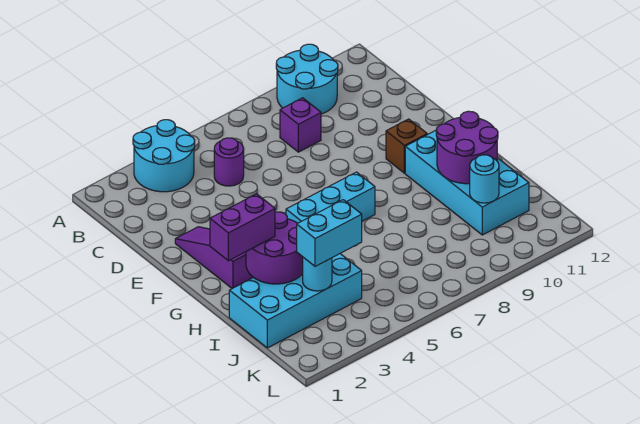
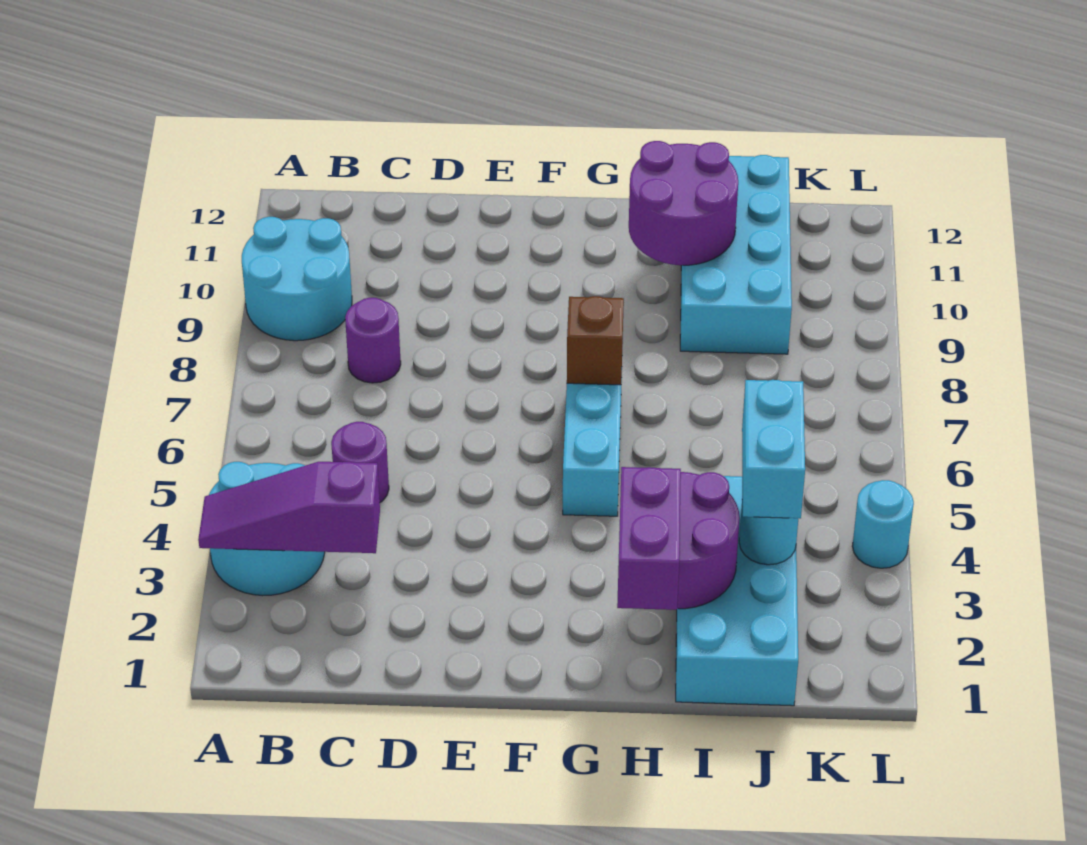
purple 1x1 brick [280,98,321,152] -> purple 1x1 round brick [345,298,401,383]
purple 1x3 slope [175,227,253,289] -> purple 1x3 slope moved to [198,462,380,553]
brown 1x1 brick [386,119,427,173] -> brown 1x1 brick moved to [567,296,624,385]
cyan 2x4 brick [405,130,529,235] -> cyan 2x4 brick turned to [680,155,792,354]
cyan 1x1 round brick [470,155,499,203] -> cyan 1x1 round brick moved to [852,480,914,568]

